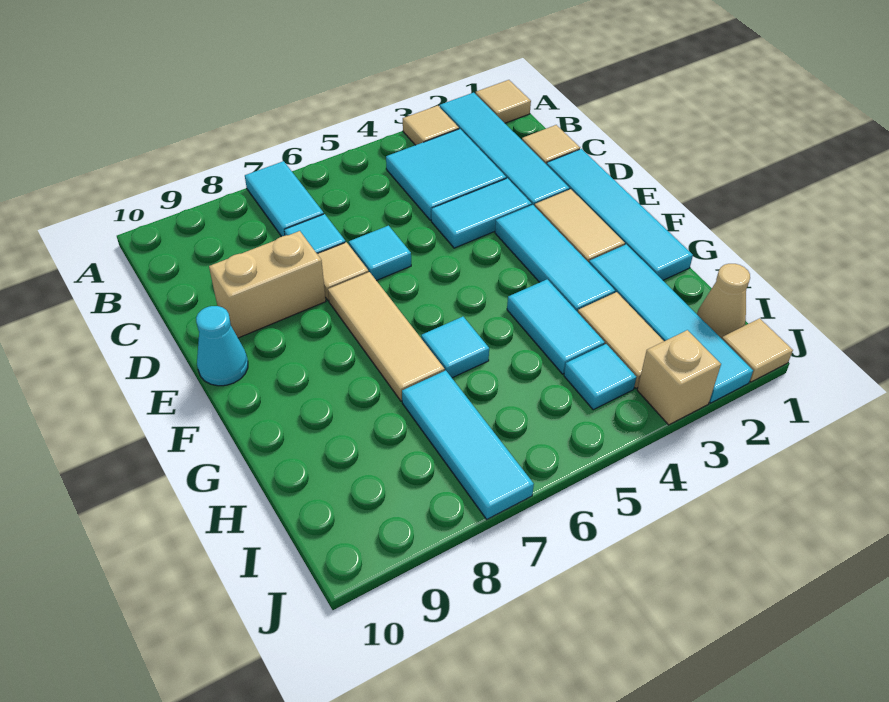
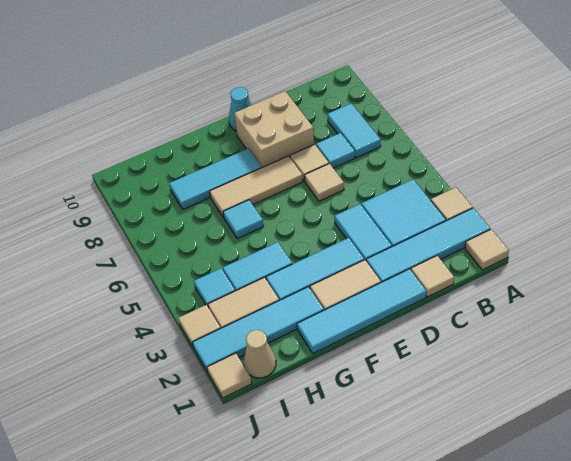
cyan 1x2 tile [245,161,324,237] -> cyan 1x2 tile turned to [327,103,381,158]
cyan 1x1 tile [349,226,411,281] -> tan 1x1 tile [304,164,344,201]
tan 1x2 brick [209,231,326,338] -> tan 2x2 brick [234,91,314,167]
cyan 1x3 tile [402,370,534,519] -> cyan 1x3 tile moved to [169,148,262,209]
tan 1x1 brick [637,330,721,425] -> tan 1x1 tile [179,305,220,346]

